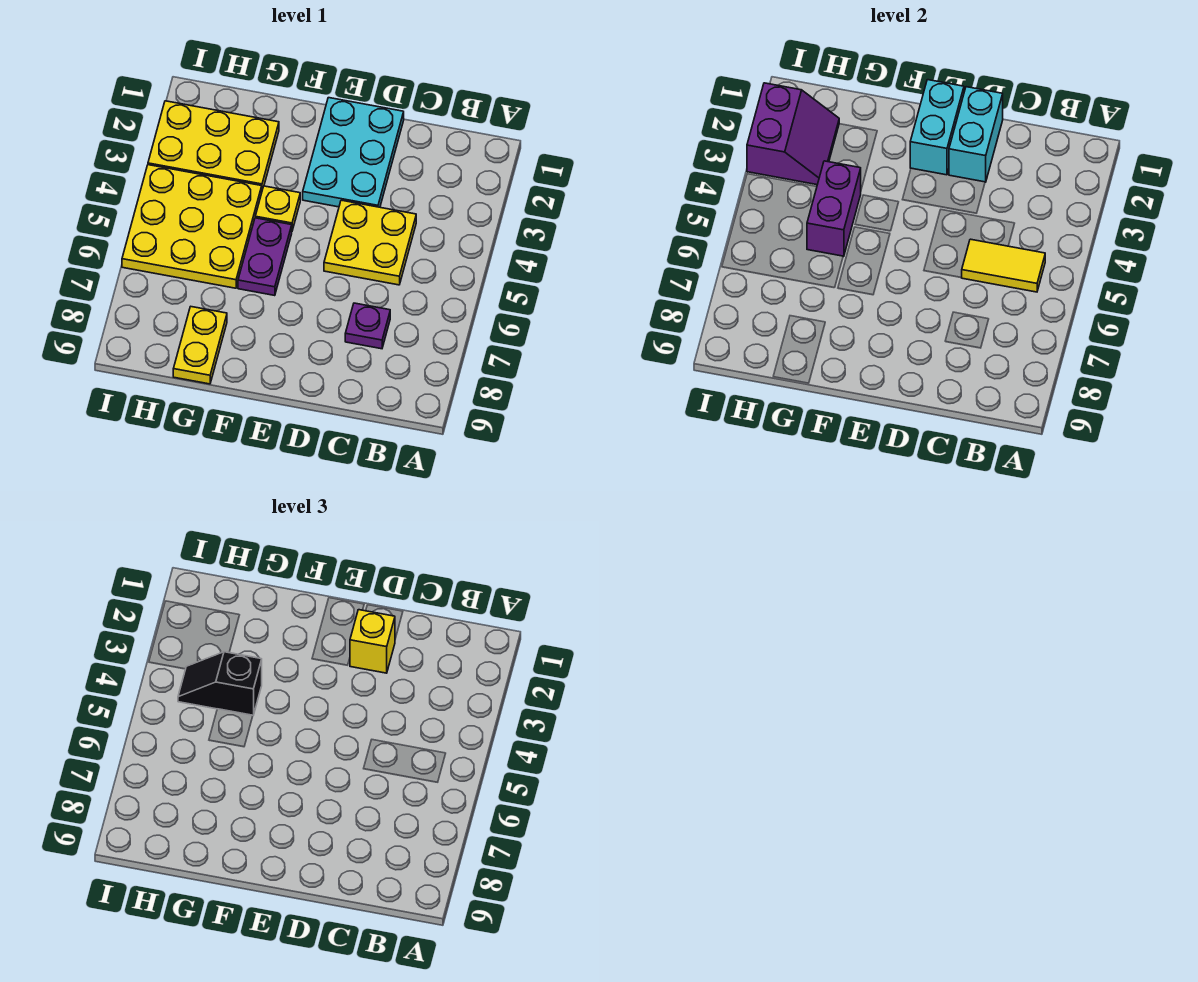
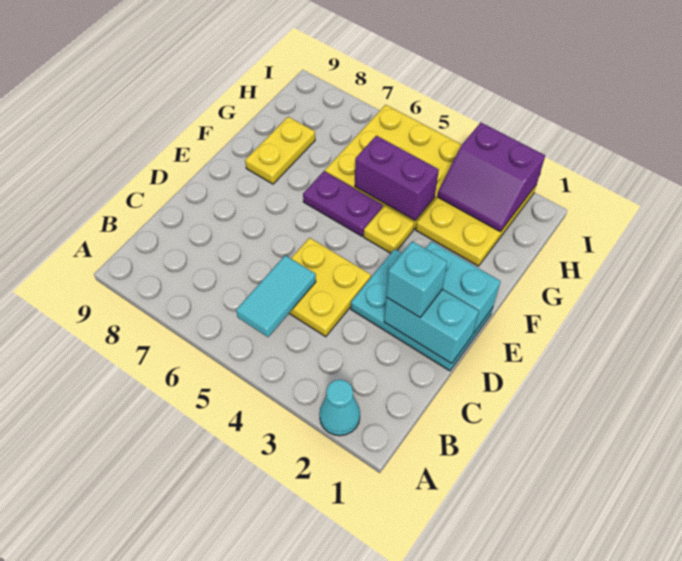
none -> cyan 1x1 cone [319,380,360,436]
yellow 1x2 tile [962,239,1045,292] -> cyan 1x2 tile [236,255,316,337]
purple 1x1 plate [345,303,390,349] -> none
yellow 1x1 brick [350,610,395,673] -> cyan 1x1 brick [386,241,447,317]
black 1x2 slope [178,652,262,715] -> none
yellow 1x2 plate [173,307,227,384] -> yellow 1x2 plate turned to [245,117,315,184]

